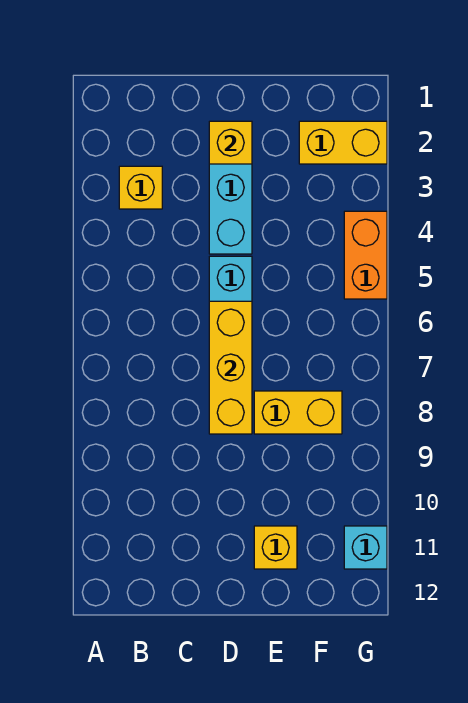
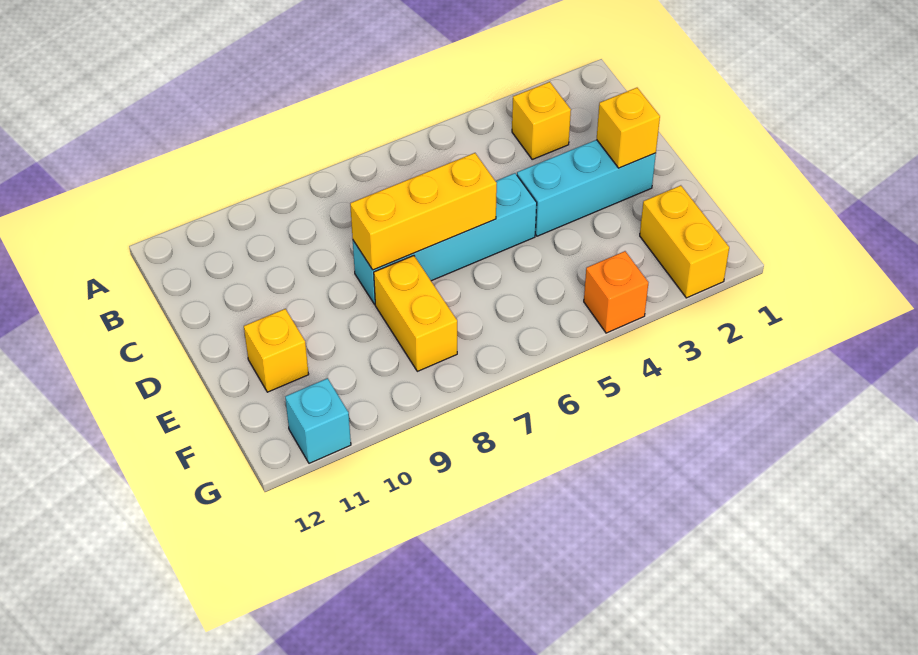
orange 1x2 brick [344,211,387,299] -> orange 1x1 brick [584,251,648,333]

